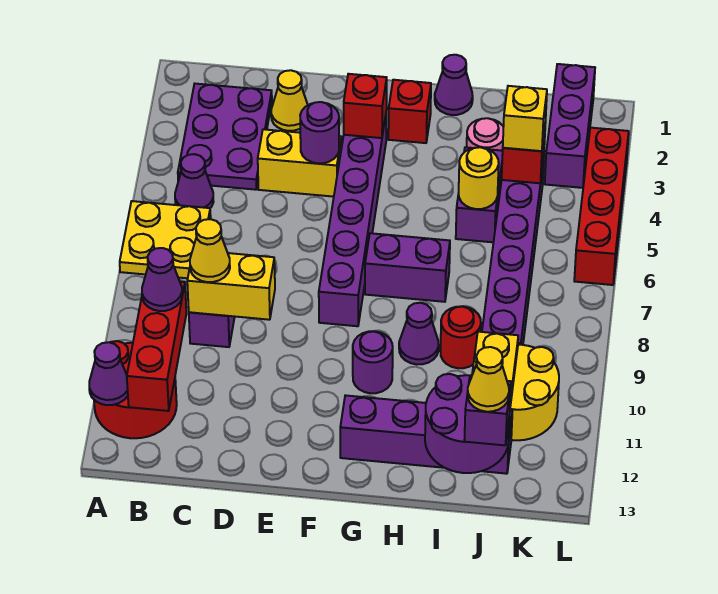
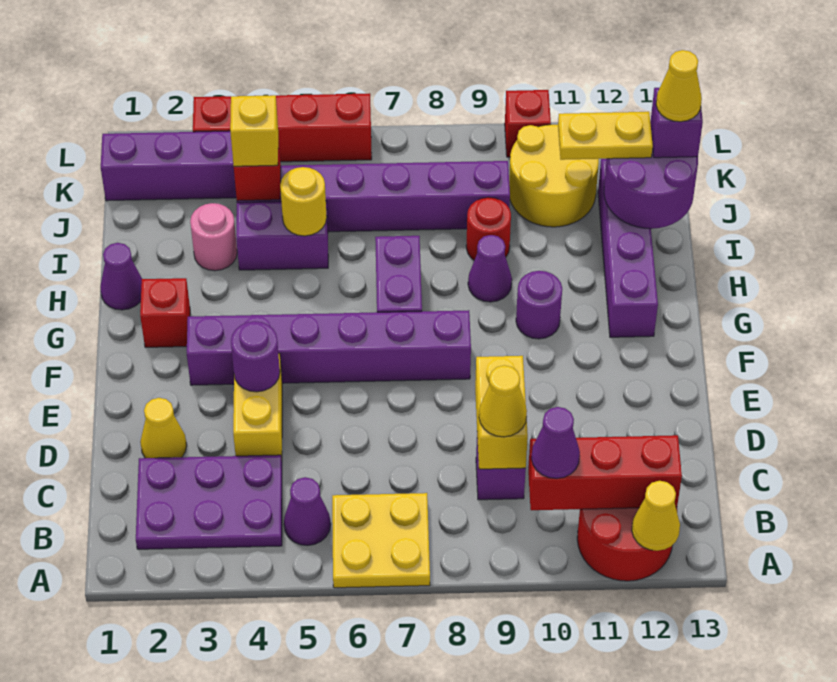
purple 1x1 cone [89,342,128,405] -> yellow 1x1 cone [632,481,680,551]
red 1x1 brick [344,74,387,138] -> red 1x1 brick moved to [505,90,551,157]

